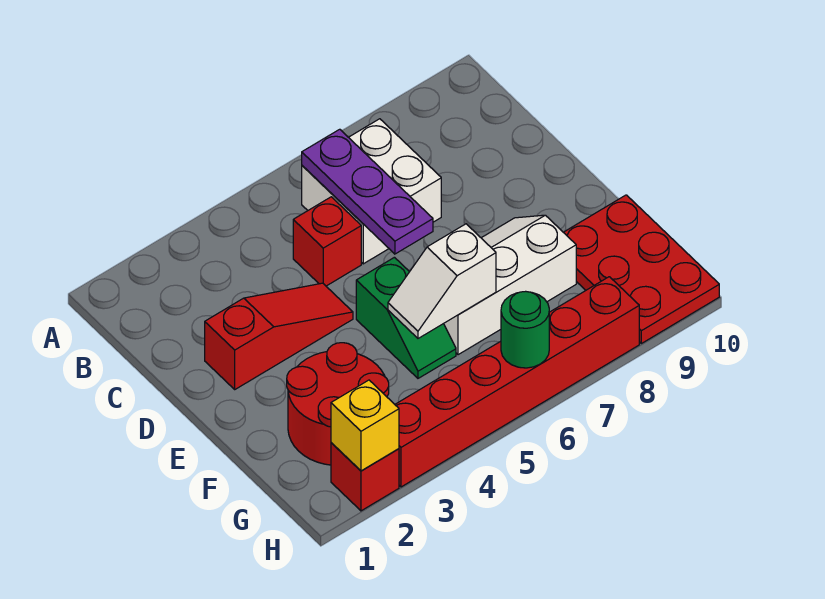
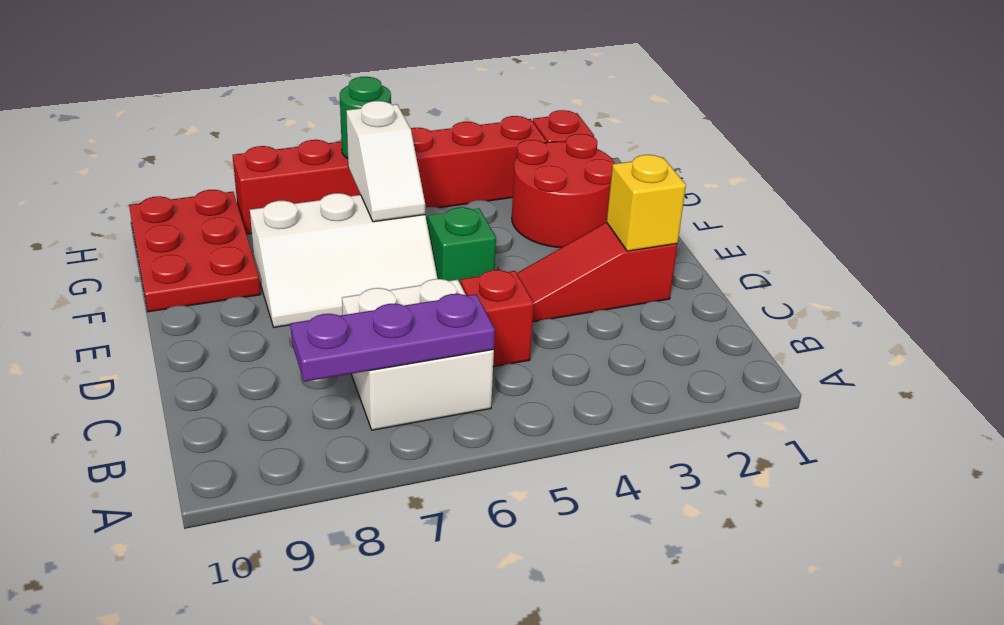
purple 1x3 plate [302,129,433,254] -> purple 1x3 plate turned to [291,294,495,382]
white 1x2 slope [388,224,496,338] -> white 1x2 slope turned to [346,101,425,222]
yellow 1x1 brick [331,380,399,471] -> yellow 1x1 brick moved to [607,155,686,251]

